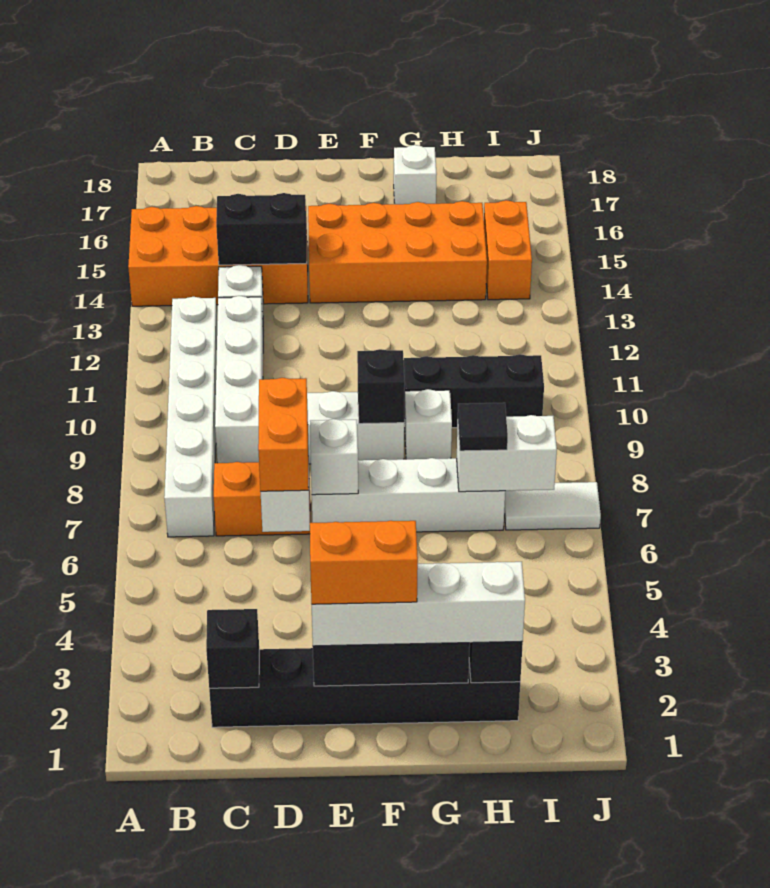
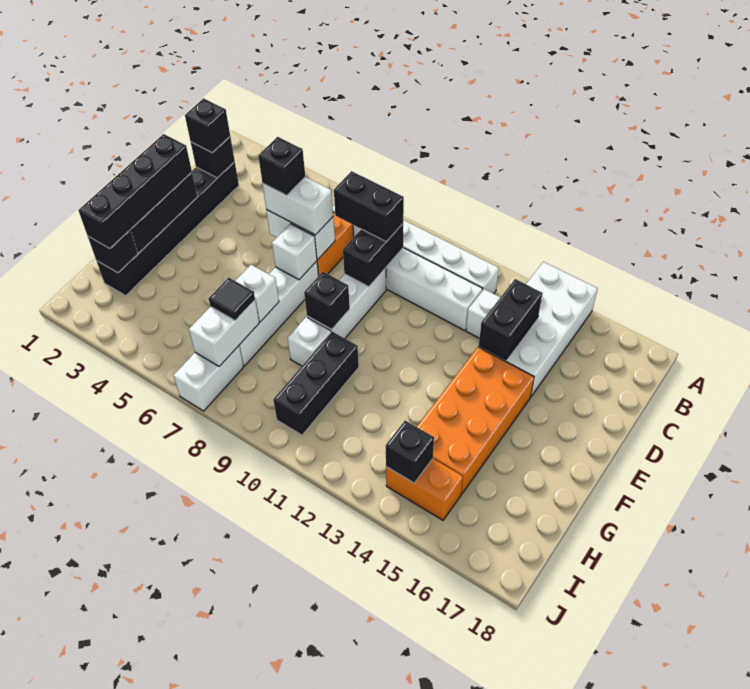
orange 2x4 brick [128,206,308,306] -> white 2x4 brick [479,262,598,396]
none -> black 1x1 brick [185,98,230,153]
none -> black 1x2 brick [334,171,404,242]
none -> black 1x2 brick [343,224,403,287]
orange 1x2 brick [258,378,309,491] -> white 1x2 brick [262,177,333,235]
none -> black 1x1 brick [258,137,305,195]
white 1x4 brick [312,562,525,646] -> black 1x4 brick [78,134,192,248]
orange 1x2 brick [310,521,418,604] -> none
white 1x1 brick [394,145,437,204] -> white 1x1 brick moved to [236,265,279,322]
white 1x2 tile [504,482,601,530] -> white 1x2 brick [174,346,244,411]
none -> black 1x1 brick [386,421,434,483]

